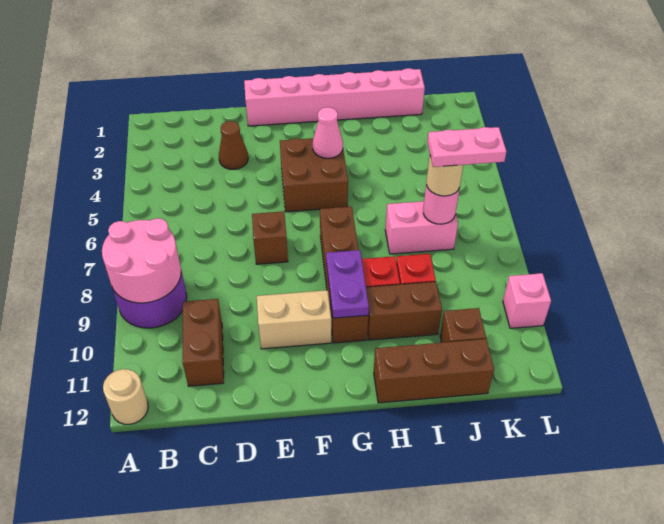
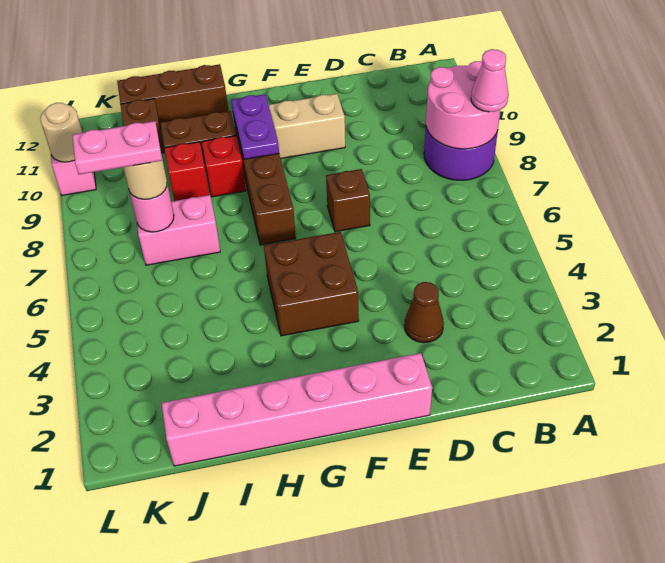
tan 1x1 round brick [103,369,148,424] -> tan 1x1 round brick moved to [40,103,82,162]
brown 1x2 brick [182,299,224,386] -> none
pink 1x1 cone [313,107,343,158] -> pink 1x1 cone moved to [471,49,509,112]

